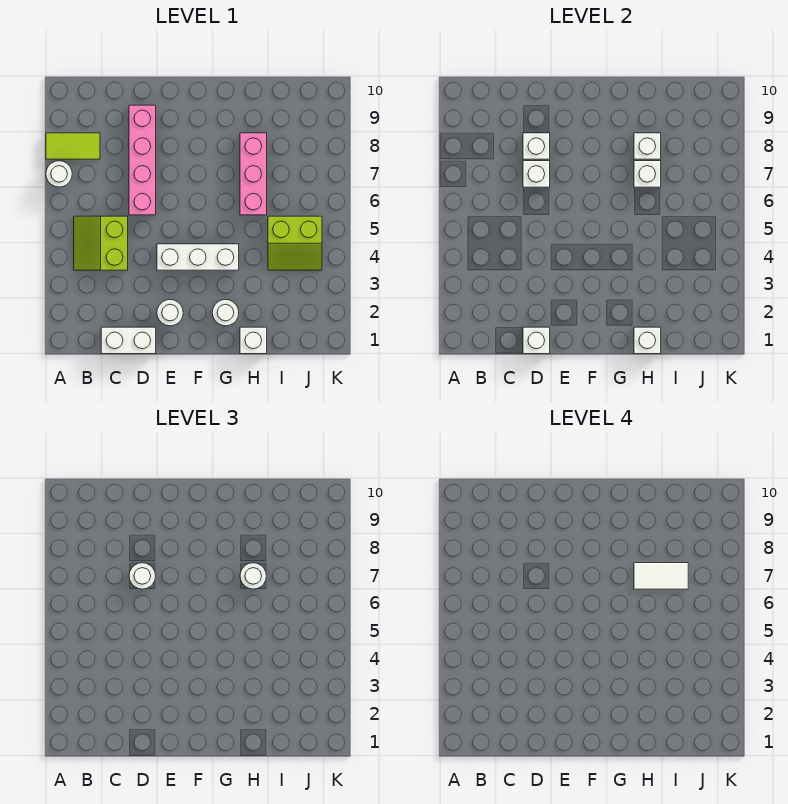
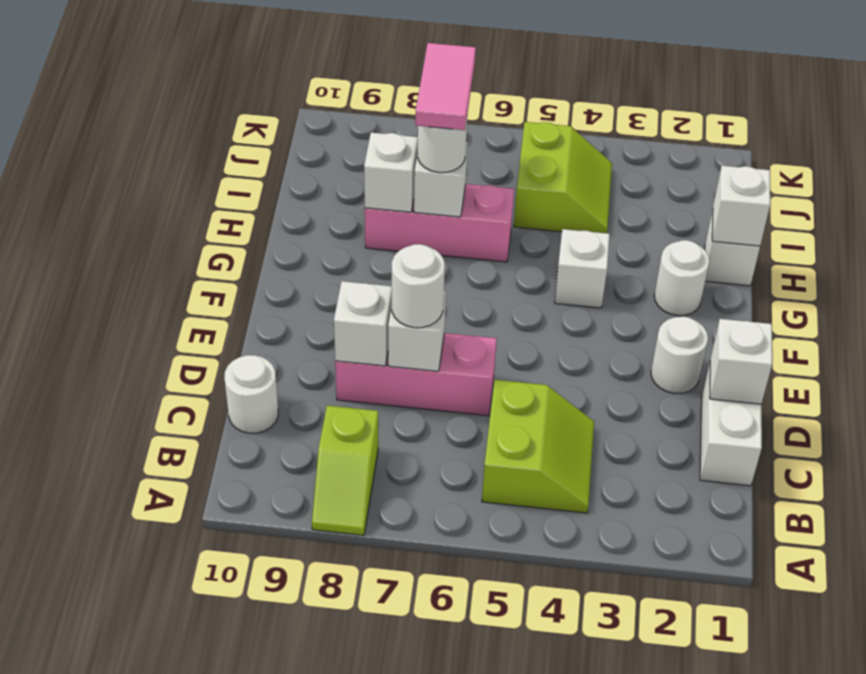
white 1x1 round brick [46,161,72,187] -> white 1x1 round brick moved to [224,355,278,433]
lime 1x2 tile [46,133,100,159] -> lime 1x2 slope [312,406,378,535]
lime 2x2 slope [74,216,128,270] -> lime 2x2 slope turned to [482,380,594,513]
pink 1x4 brick [129,105,156,215] -> pink 1x3 brick [335,333,497,416]
white 1x3 brick [157,244,239,270] -> white 1x1 brick [555,229,610,308]
white 1x2 tile [634,563,688,589] -> pink 1x2 tile [415,43,476,130]

